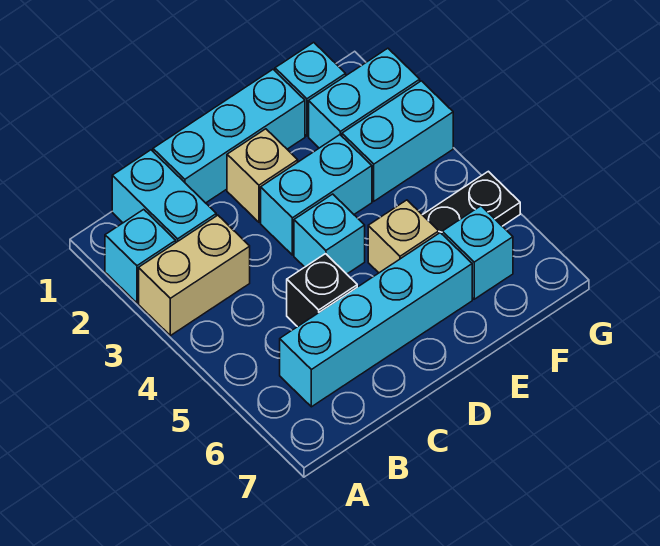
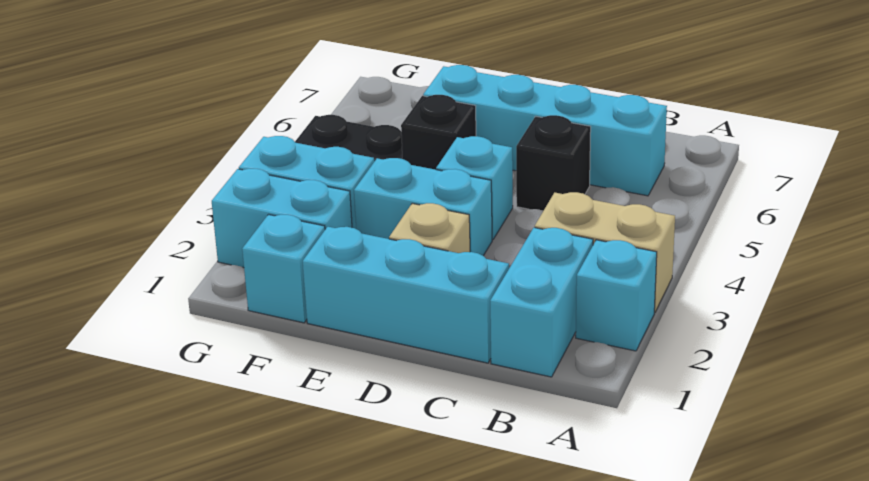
tan 1x1 brick [368,200,439,273] -> black 1x1 brick [401,95,476,170]
cyan 1x1 brick [442,206,513,299] -> none

